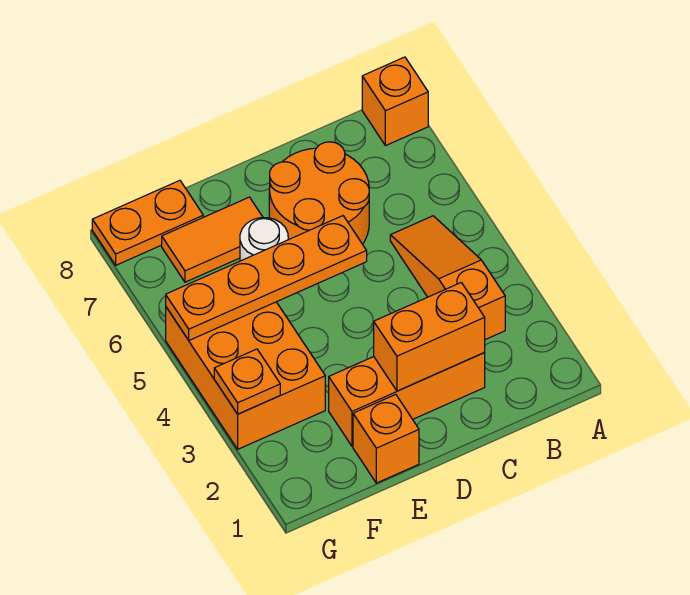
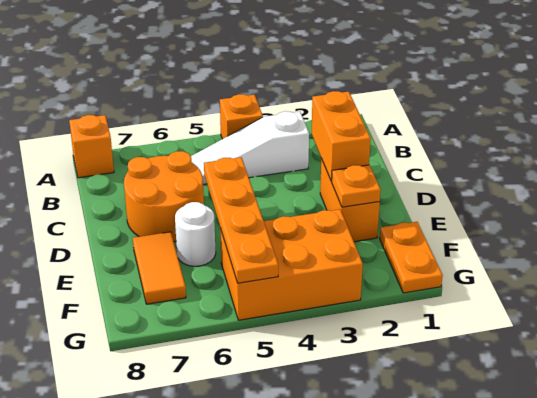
orange 1x3 slope [390,216,505,340] -> white 1x3 slope [191,111,309,184]
orange 1x3 brick [329,352,485,446] -> orange 1x2 brick [320,159,380,242]
orange 1x1 brick [353,394,419,483] -> orange 1x1 brick moved to [220,94,263,139]
orange 1x2 plate [92,180,203,265] -> orange 1x2 plate moved to [380,222,443,293]
orange 1x1 plate [214,349,280,414] -> orange 1x1 plate moved to [332,165,381,207]

